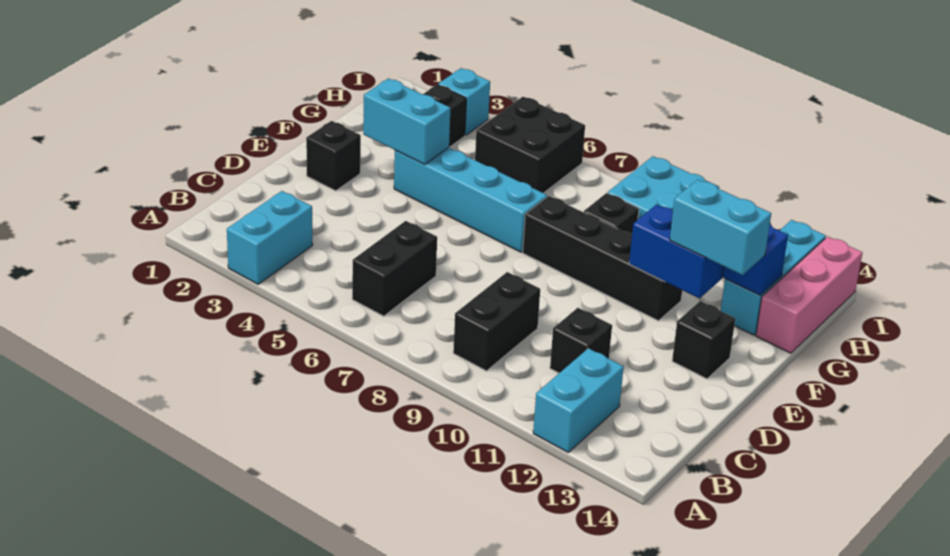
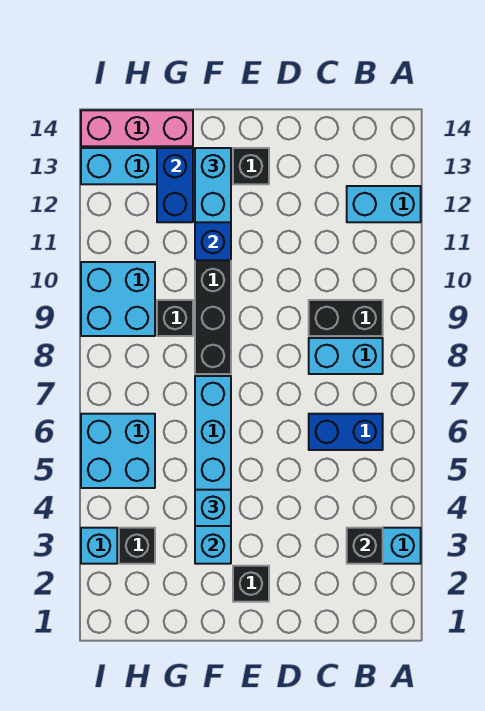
black 1x2 brick [352,221,437,316] -> blue 1x2 brick [309,414,383,450]
none -> cyan 1x2 brick [309,338,383,374]
black 1x1 brick [550,308,612,373] -> black 1x1 brick moved to [347,528,383,564]
none -> cyan 1x1 brick [195,490,231,526]
black 2x2 brick [475,97,585,193] -> cyan 2x2 brick [81,414,155,488]

